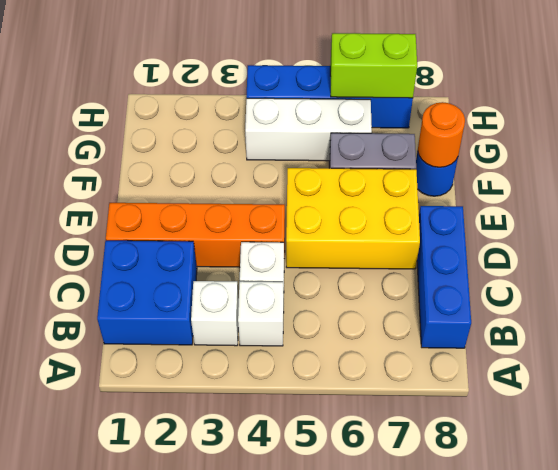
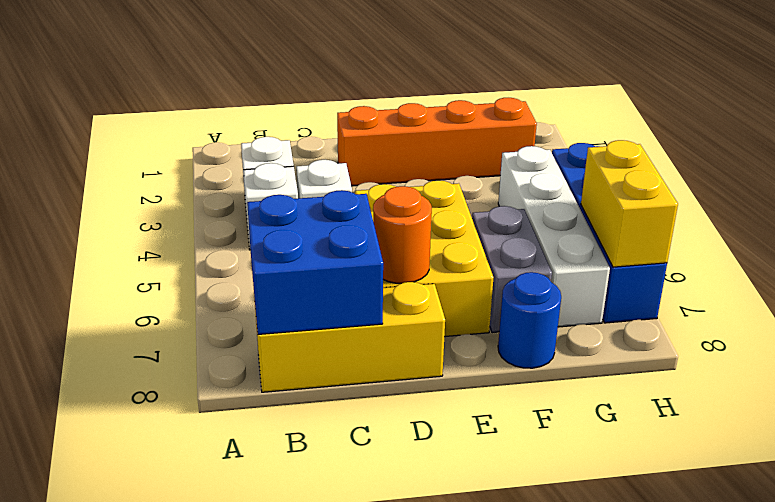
blue 2x2 brick [97,241,197,345] -> blue 2x2 brick moved to [247,190,383,334]
blue 1x3 brick [417,206,471,348] -> yellow 1x3 brick [255,282,445,392]
orange 1x4 brick [106,203,285,267] -> orange 1x4 brick turned to [337,98,537,186]
orange 1x1 round brick [418,102,465,167] -> orange 1x1 round brick moved to [373,186,432,283]
white 1x3 brick [245,98,372,161] -> white 1x4 brick [498,146,610,327]
lime 1x2 brick [330,33,417,98] -> yellow 1x2 brick [581,140,678,267]

